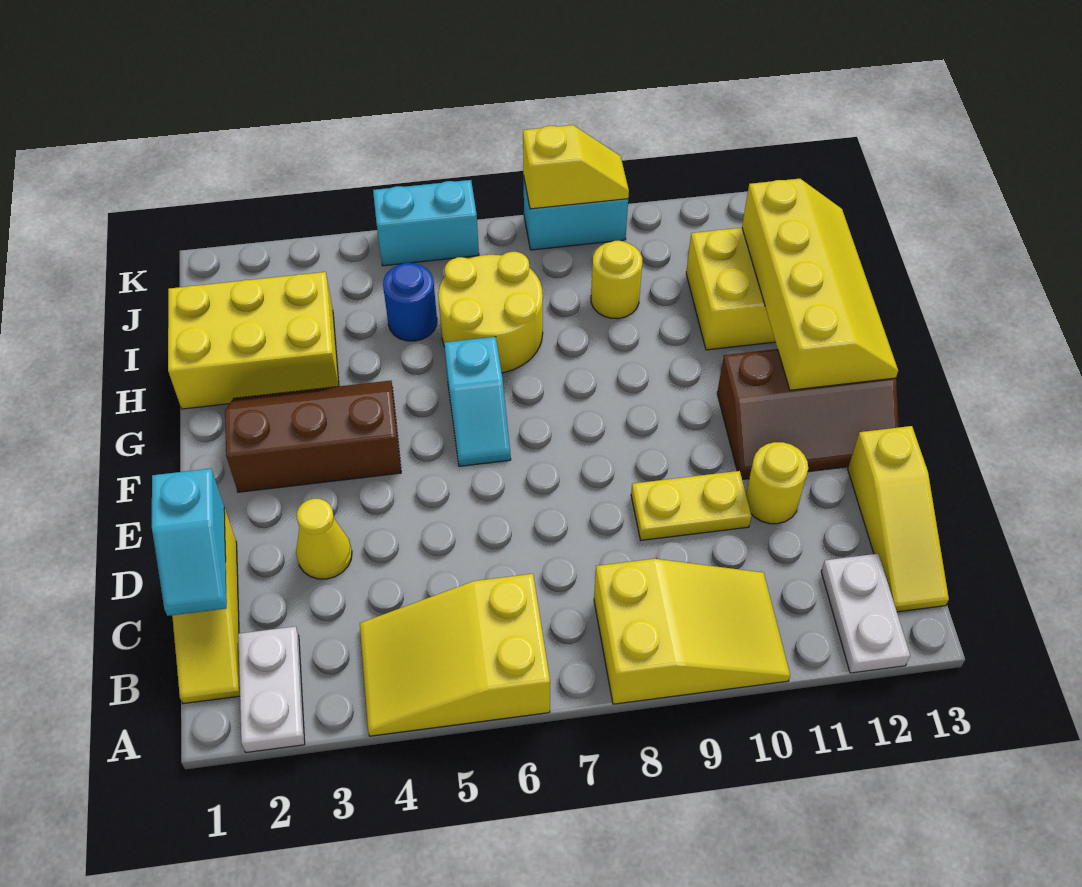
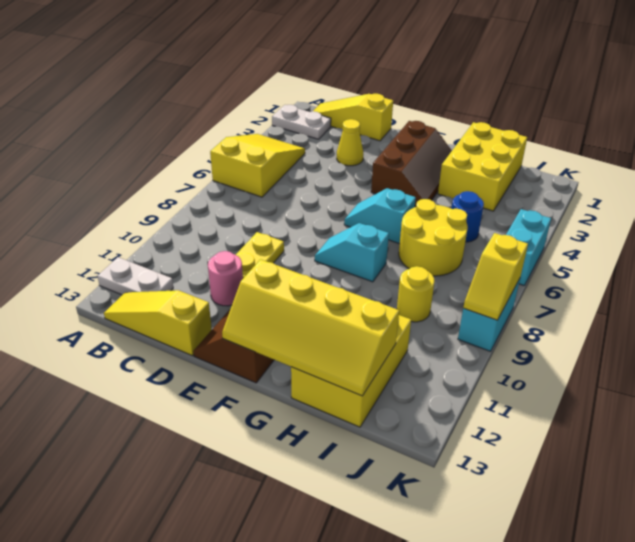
yellow 2x3 slope [594,559,790,704] -> none
cyan 1x2 slope [152,469,227,616] -> cyan 1x2 slope moved to [315,223,389,282]
yellow 1x1 round brick [746,442,808,524] -> pink 1x1 round brick [208,251,243,306]

